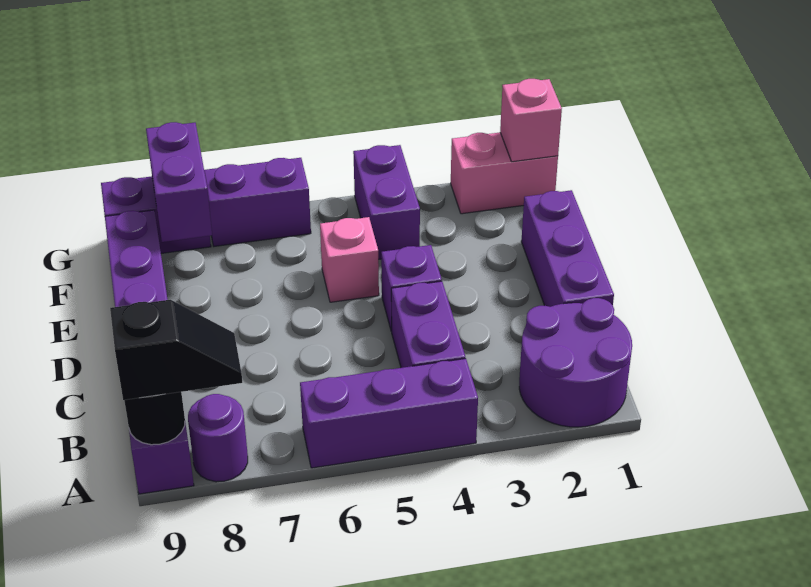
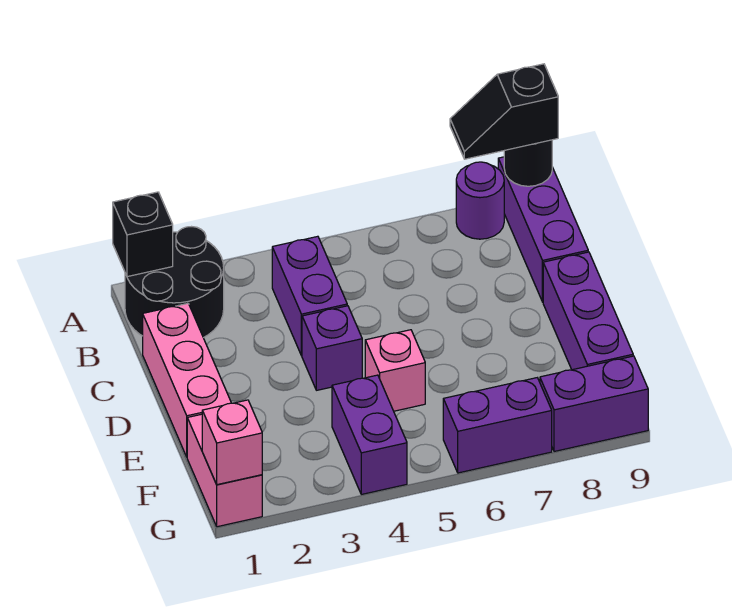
purple 2x2 round brick [519,298,632,427] -> black 2x2 round brick [125,227,224,338]
none -> black 1x1 brick [113,192,173,277]
purple 1x3 brick [300,358,478,468] -> none
purple 1x3 brick [521,190,614,307] -> pink 1x3 brick [143,303,231,457]
purple 1x2 brick [146,122,212,242] -> none
pink 1x2 brick [451,132,558,214] -> pink 1x2 brick turned to [187,414,262,527]

